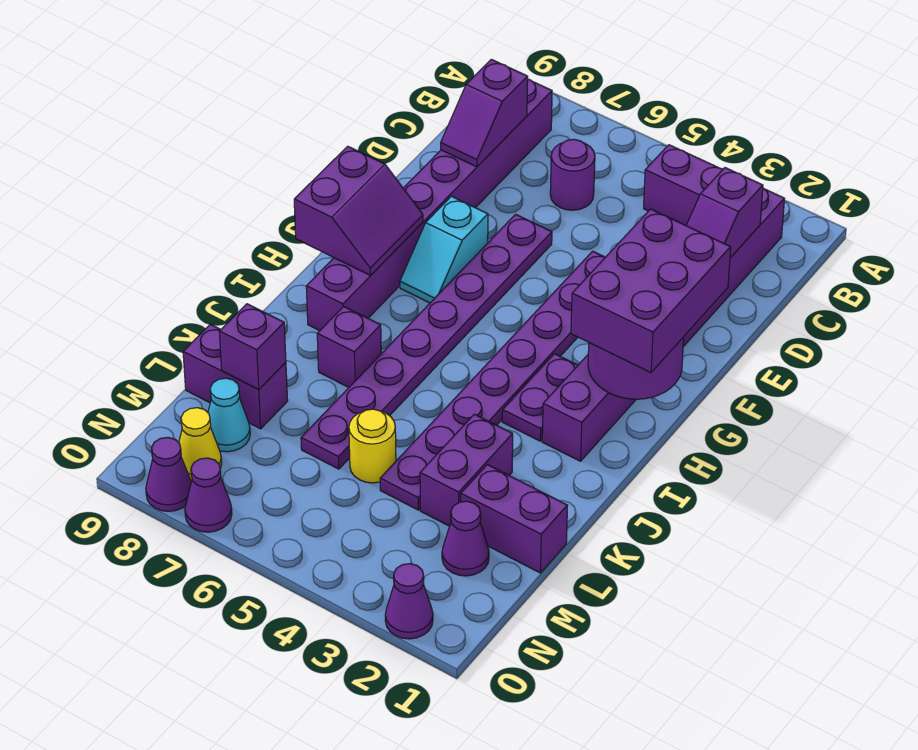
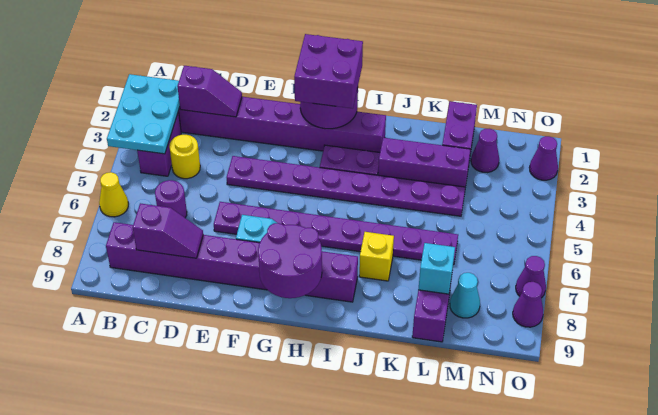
none -> cyan 2x3 plate [107,74,180,154]
purple 2x3 brick [571,209,731,372] -> purple 2x2 brick [294,34,363,108]
purple 2x2 slope [294,146,423,275] -> purple 2x2 round brick [258,223,322,298]
purple 1x1 brick [317,306,381,387] -> yellow 1x1 brick [359,232,394,281]
purple 1x2 brick [420,414,513,526] -> purple 1x3 brick [378,138,471,187]
yellow 1x1 round brick [349,409,396,483] -> yellow 1x1 round brick moved to [169,135,200,179]
purple 1x1 brick [219,304,286,390] -> cyan 1x1 brick [418,243,455,294]
yellow 1x1 cone [179,408,222,481] -> yellow 1x1 cone moved to [99,172,128,217]

